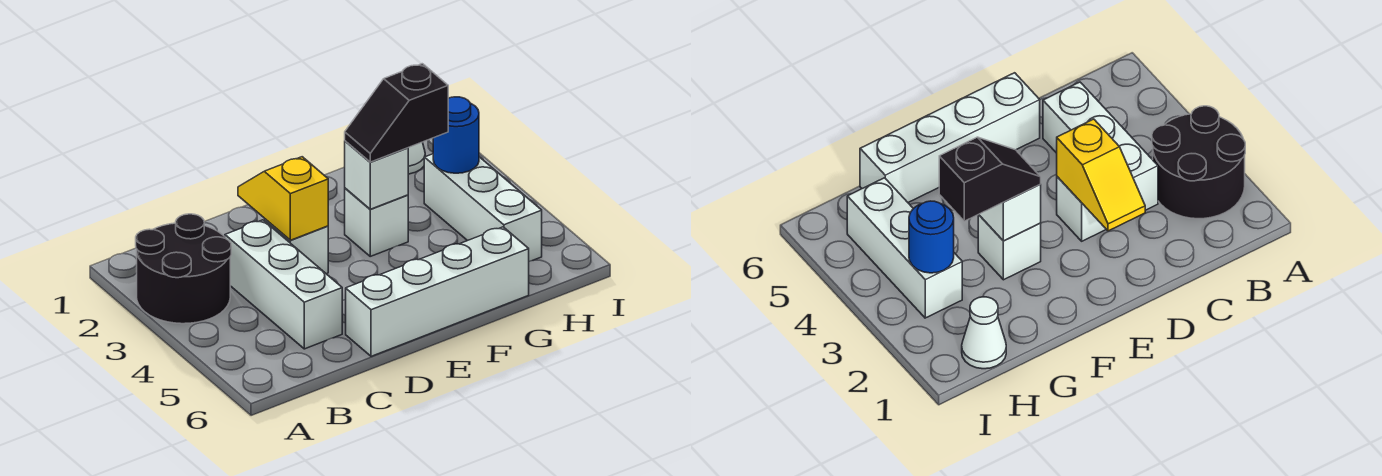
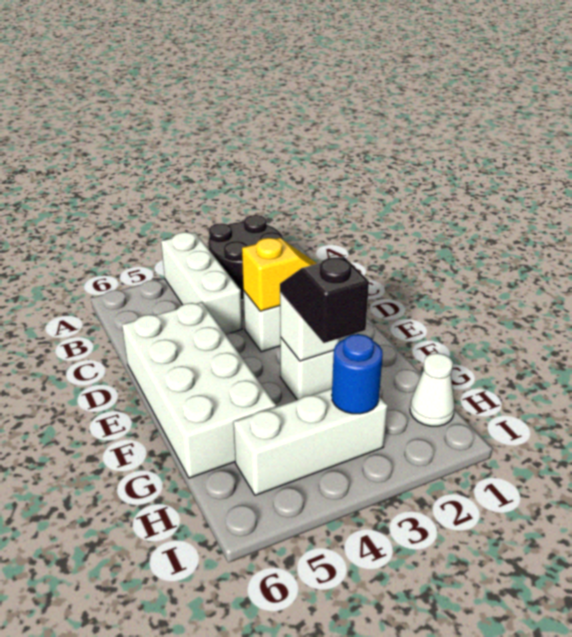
white 1x3 brick [225,220,342,349] -> white 1x3 brick turned to [161,232,242,334]
white 1x4 brick [346,227,529,356] -> white 2x4 brick [122,302,276,478]

